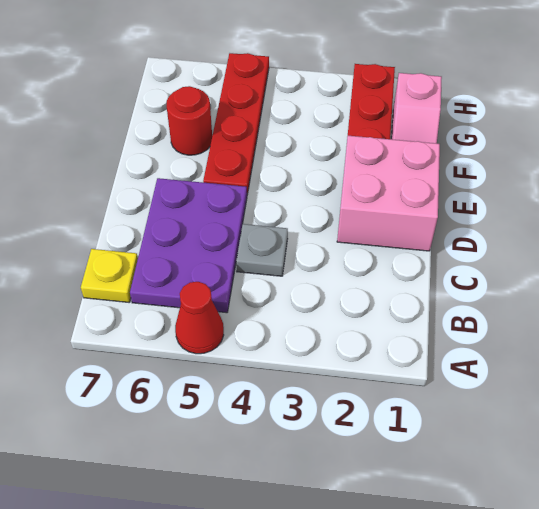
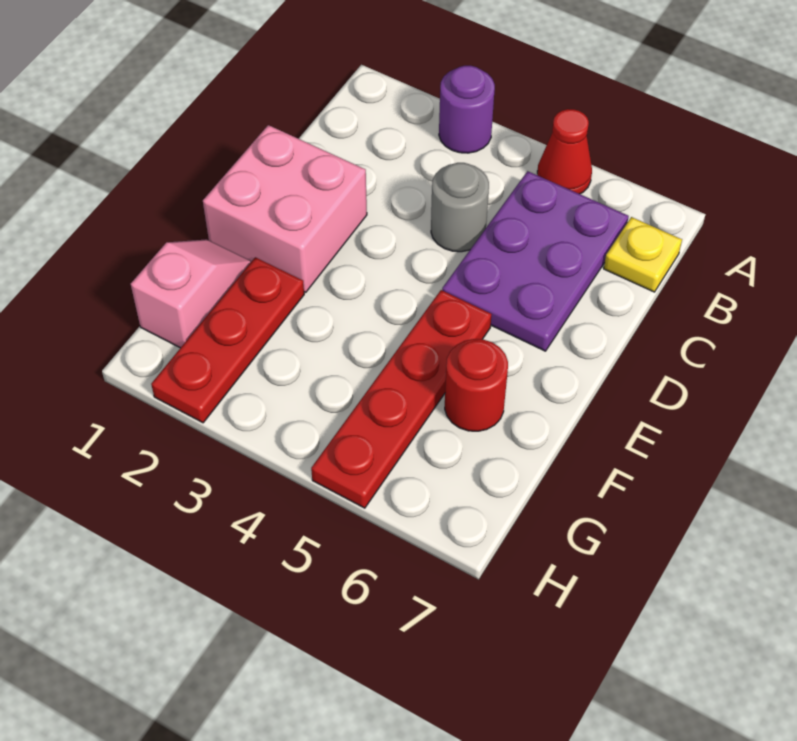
none -> purple 1x1 round brick [439,66,495,153]
grey 1x1 plate [236,224,288,276] -> grey 1x1 round brick [431,163,489,252]

